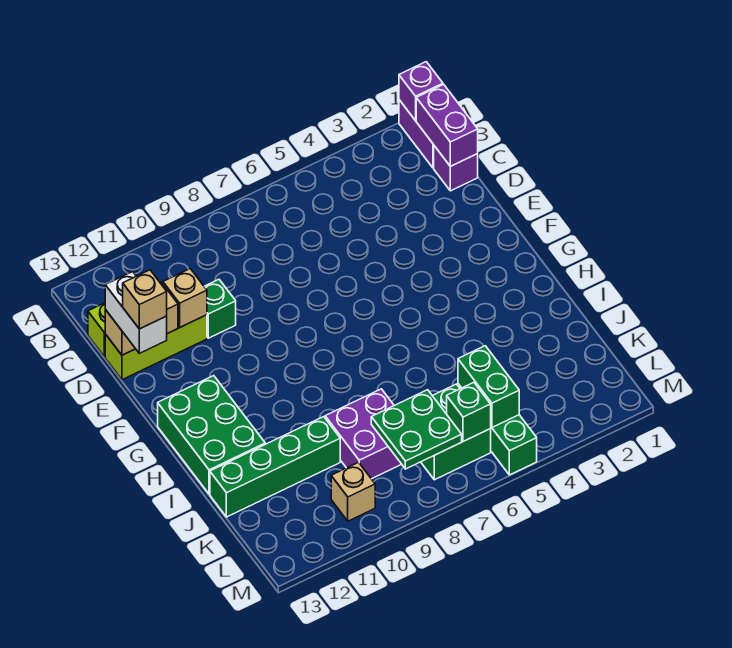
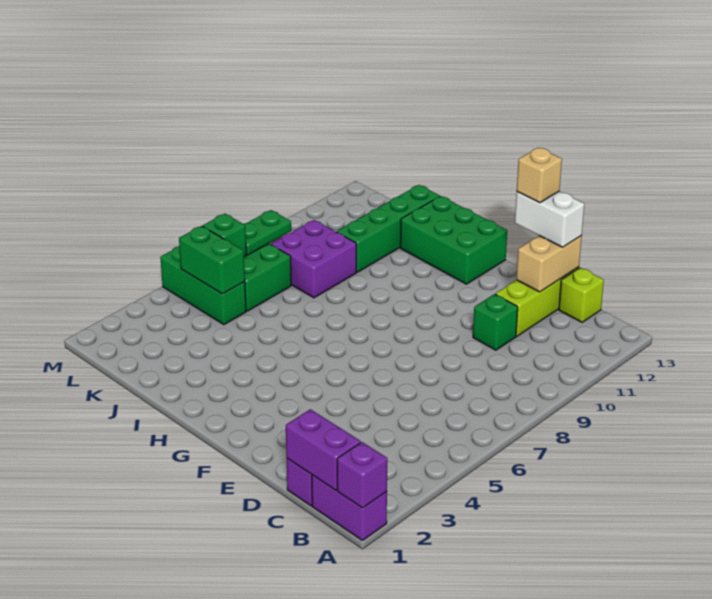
tan 1x1 brick [163,269,207,328] -> none
green 2x2 plate [371,390,462,469] -> green 1x2 plate [244,210,291,255]
tan 1x1 brick [331,462,375,521] -> none

